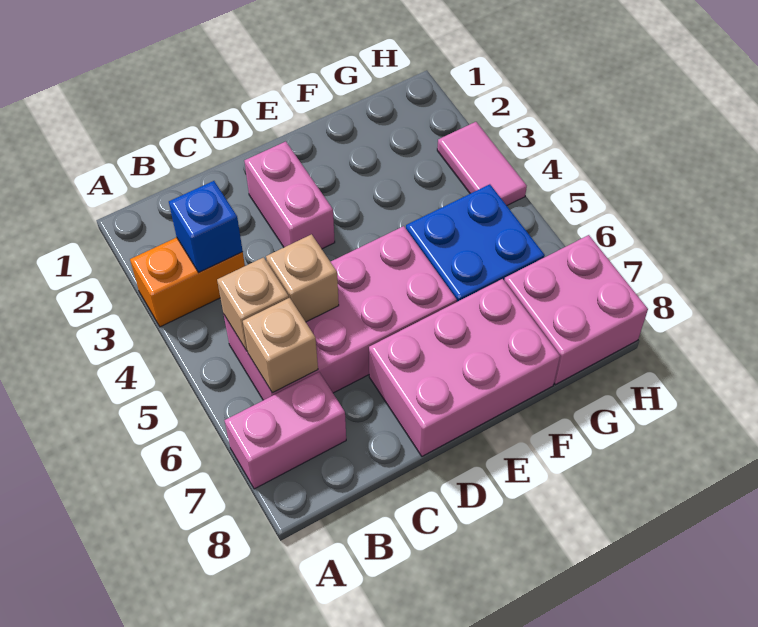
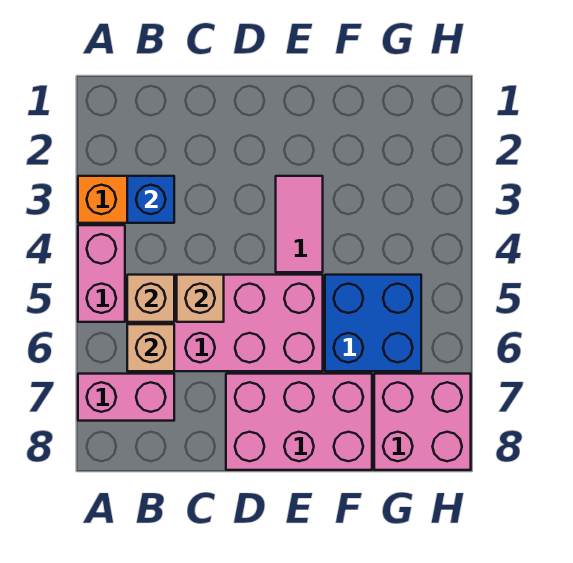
pink 1x2 brick [244,142,335,249] -> pink 1x2 brick moved to [78,225,125,322]
pink 1x2 tile [437,122,527,205] -> pink 1x2 tile moved to [276,176,323,272]

